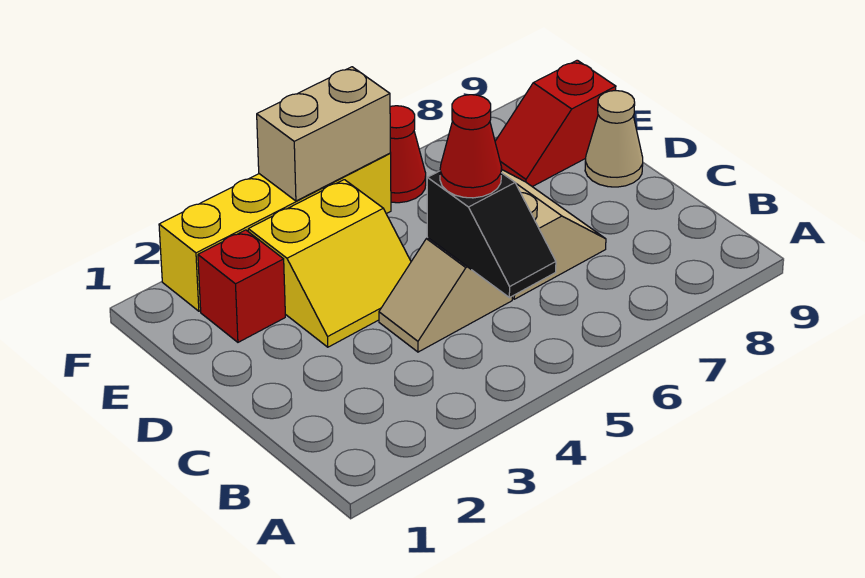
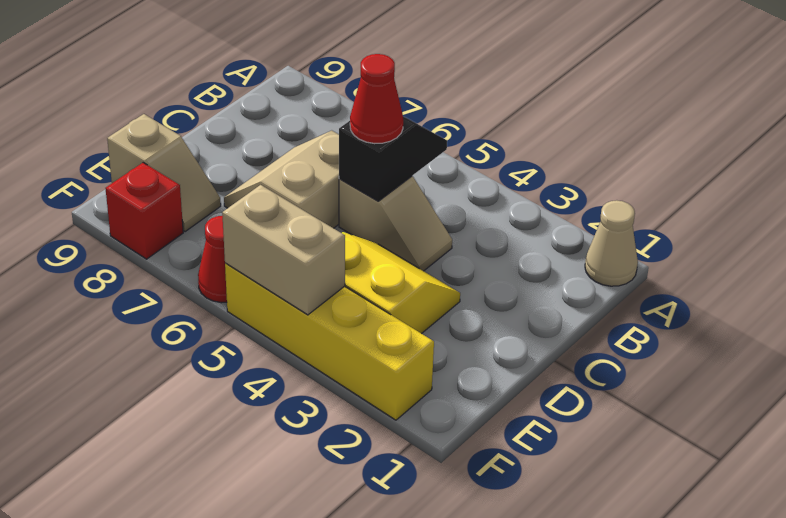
tan 1x1 cone [585,91,643,187] -> tan 1x1 cone moved to [585,200,638,286]
red 1x1 brick [198,230,285,342] -> red 1x1 brick moved to [106,163,183,259]
red 1x2 slope [495,60,616,187] -> tan 1x2 slope [107,114,221,232]

